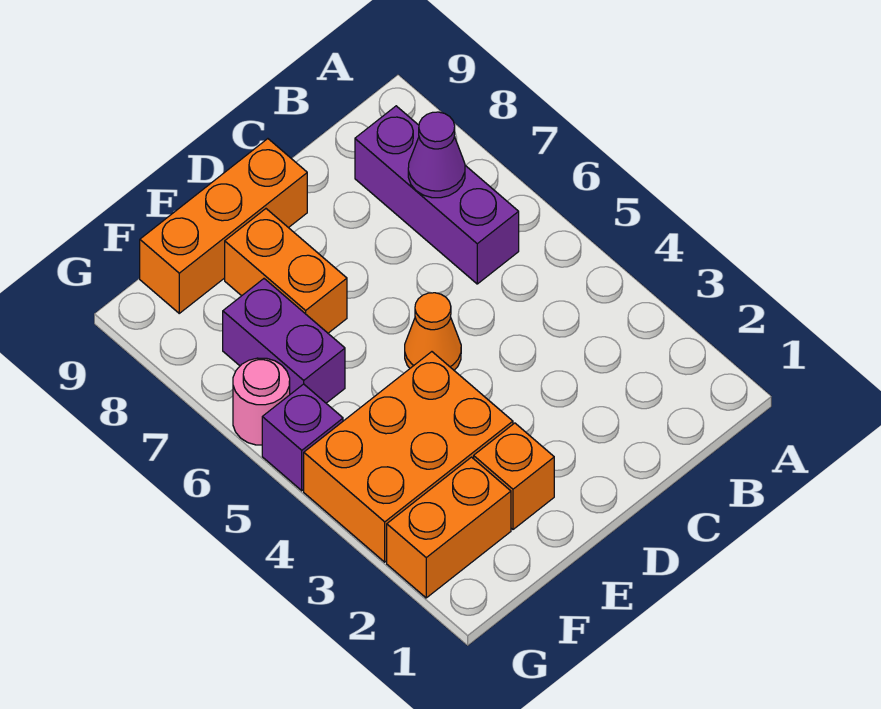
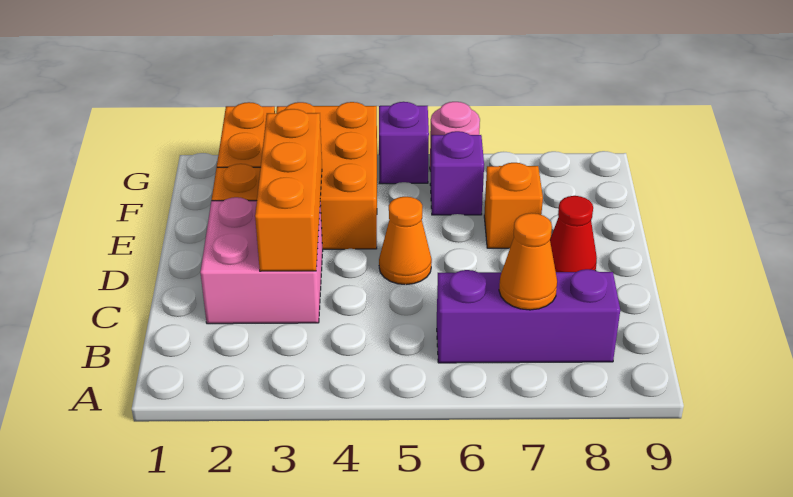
purple 1x1 cone [408,112,465,198] -> orange 1x1 cone [499,213,557,310]
none -> pink 2x2 brick [200,197,323,324]
none -> red 1x1 cone [550,196,597,272]
orange 1x3 brick [140,139,307,313] -> orange 1x3 brick moved to [255,109,322,271]
orange 1x2 brick [225,209,347,333] -> orange 1x1 brick [484,163,543,248]
purple 1x2 brick [223,279,345,403] -> purple 1x1 brick [430,131,484,215]

